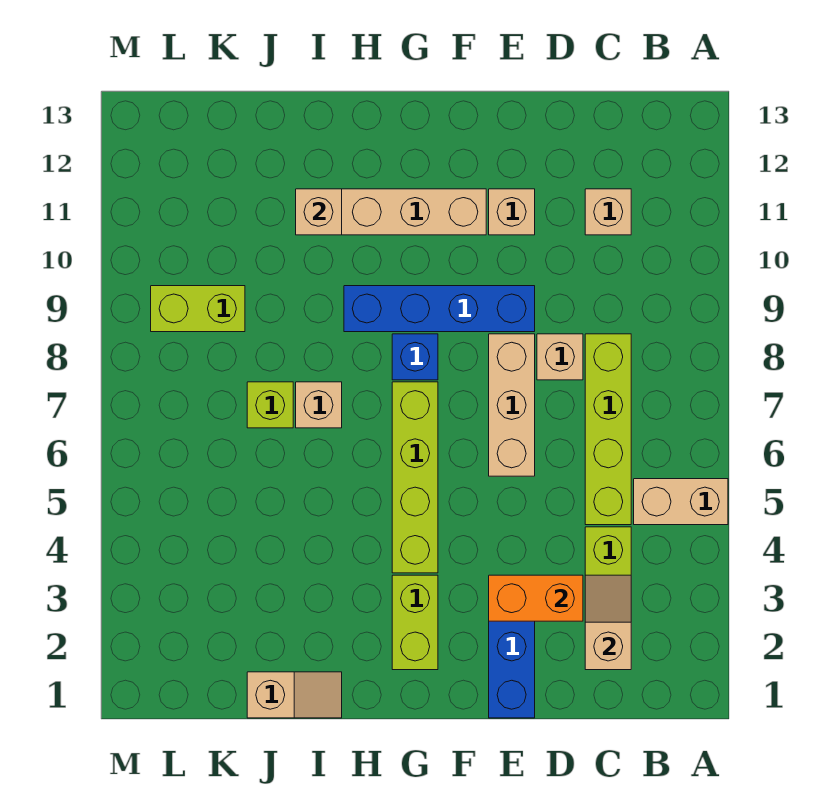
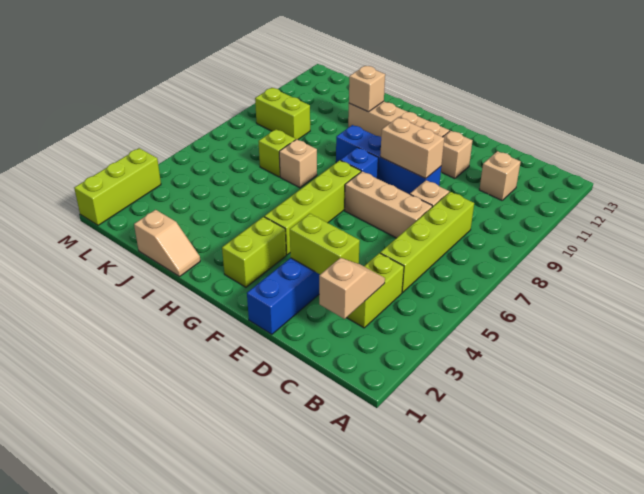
tan 1x2 brick [634,479,728,525] -> tan 1x2 brick moved to [380,117,444,178]
orange 1x2 brick [489,575,583,621] -> lime 1x2 brick [290,214,360,274]
tan 1x3 brick [489,334,535,476] -> tan 1x3 brick turned to [345,171,432,238]
none -> lime 1x3 brick [74,148,161,225]

